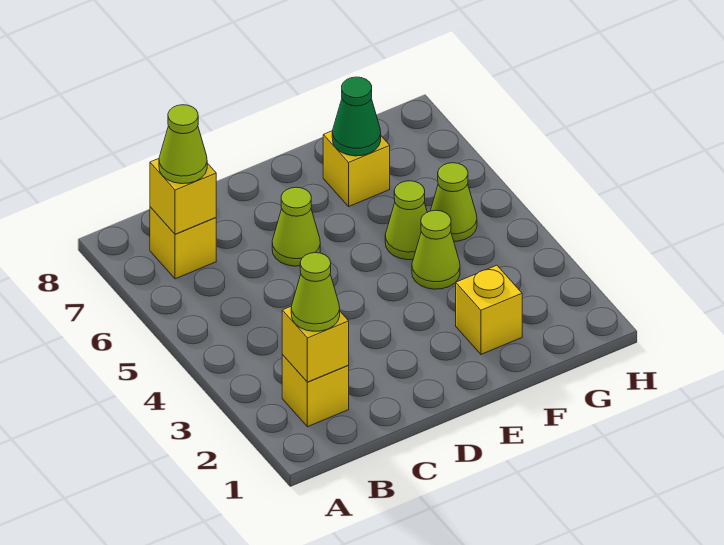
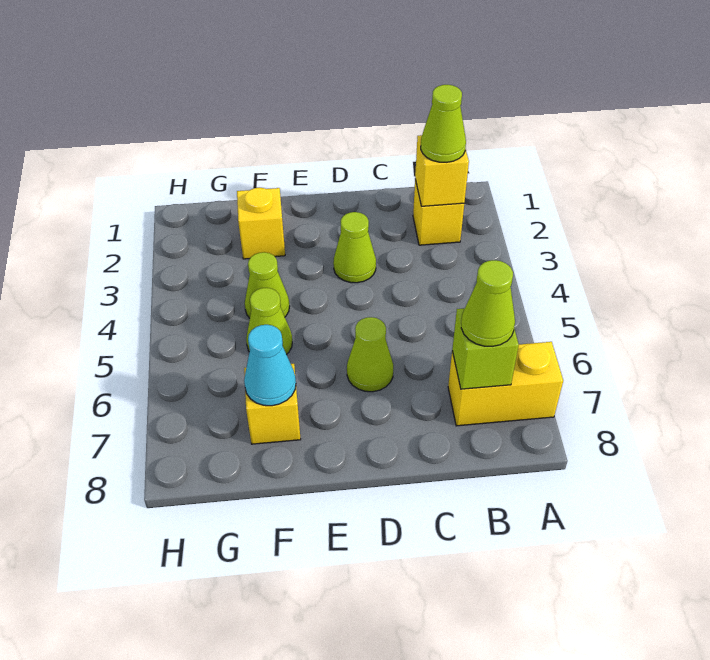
yellow 1x1 brick [150,207,216,279] -> yellow 1x2 brick [448,342,563,426]
yellow 1x1 brick [150,159,216,234] -> lime 1x1 brick [452,308,519,389]
green 1x1 cone [332,77,381,156] -> cyan 1x1 cone [244,325,296,406]
lime 1x1 cone [431,163,477,241] -> lime 1x1 cone moved to [333,212,376,283]

